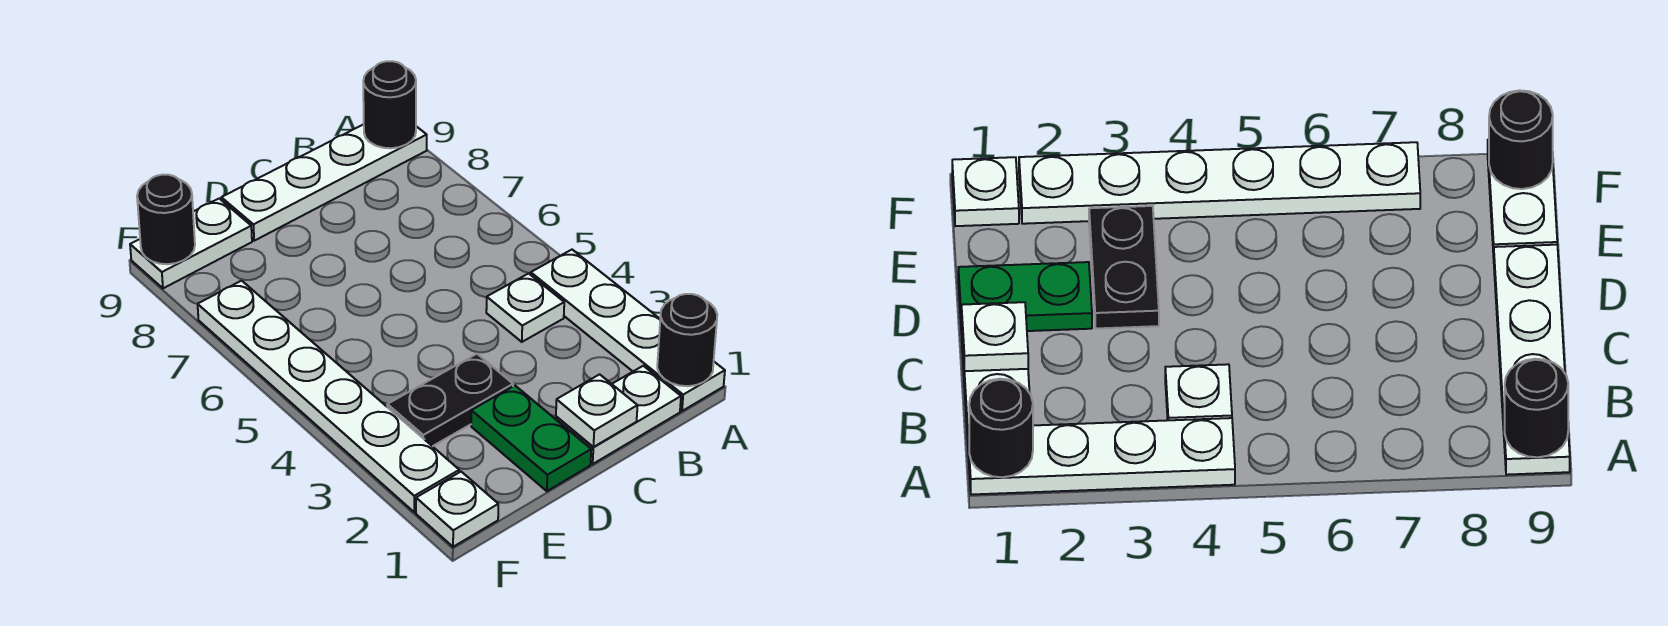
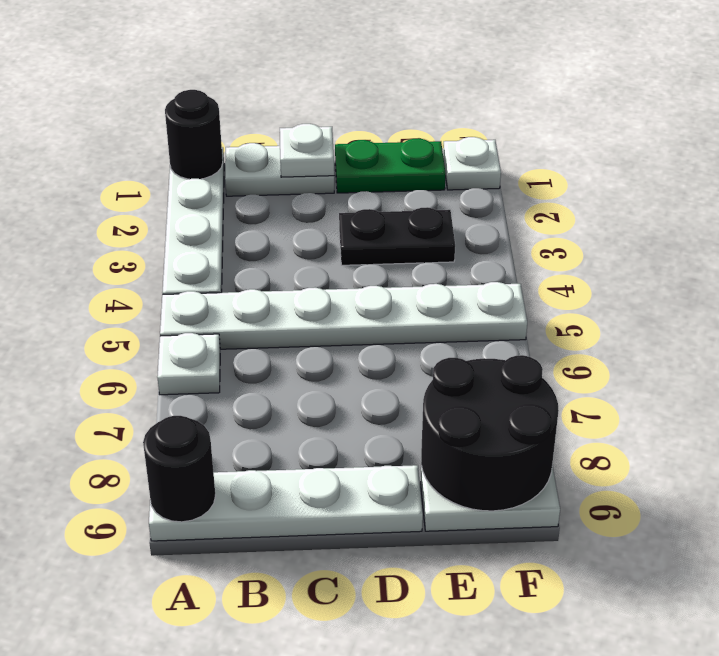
white 1x1 plate [486,273,564,342] -> white 1x1 plate moved to [157,333,220,395]
green 1x2 plate [471,386,591,491] -> green 1x2 plate turned to [335,138,445,193]
white 1x6 plate [198,281,459,512] -> white 1x6 plate turned to [160,282,527,349]
black 1x1 round brick [137,175,195,264] -> black 2x2 round brick [421,355,559,511]

